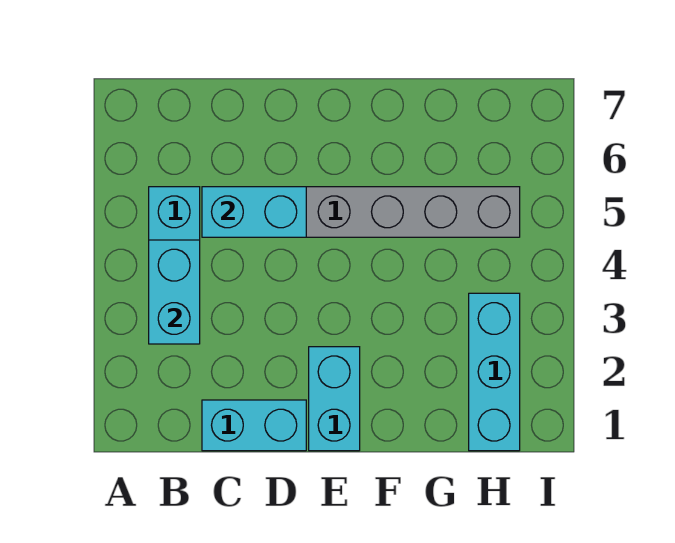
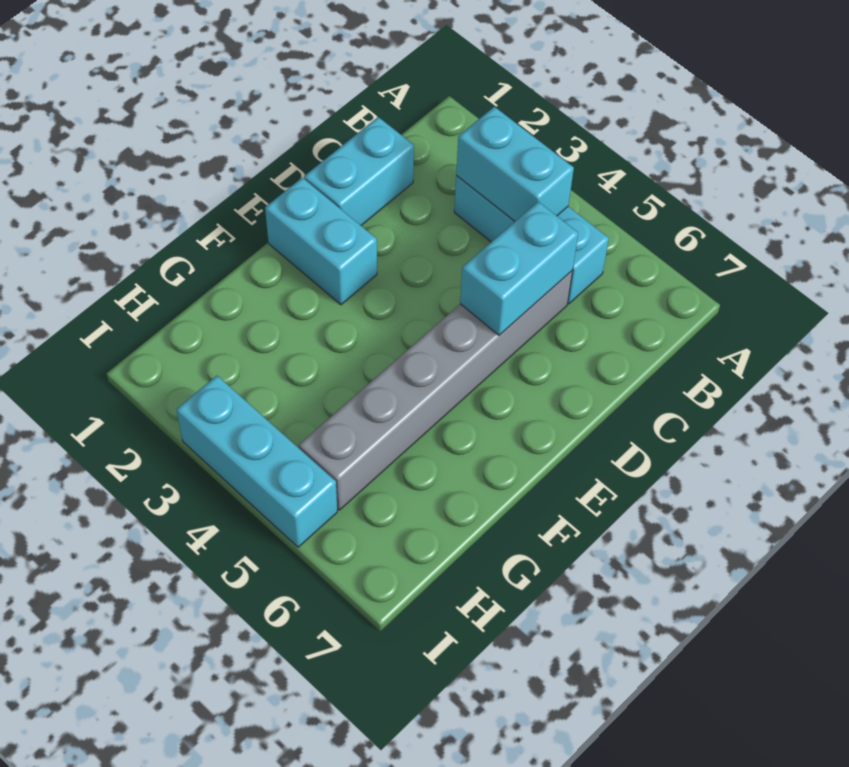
cyan 1x3 brick [469,293,520,451] -> cyan 1x3 brick moved to [176,376,337,547]

